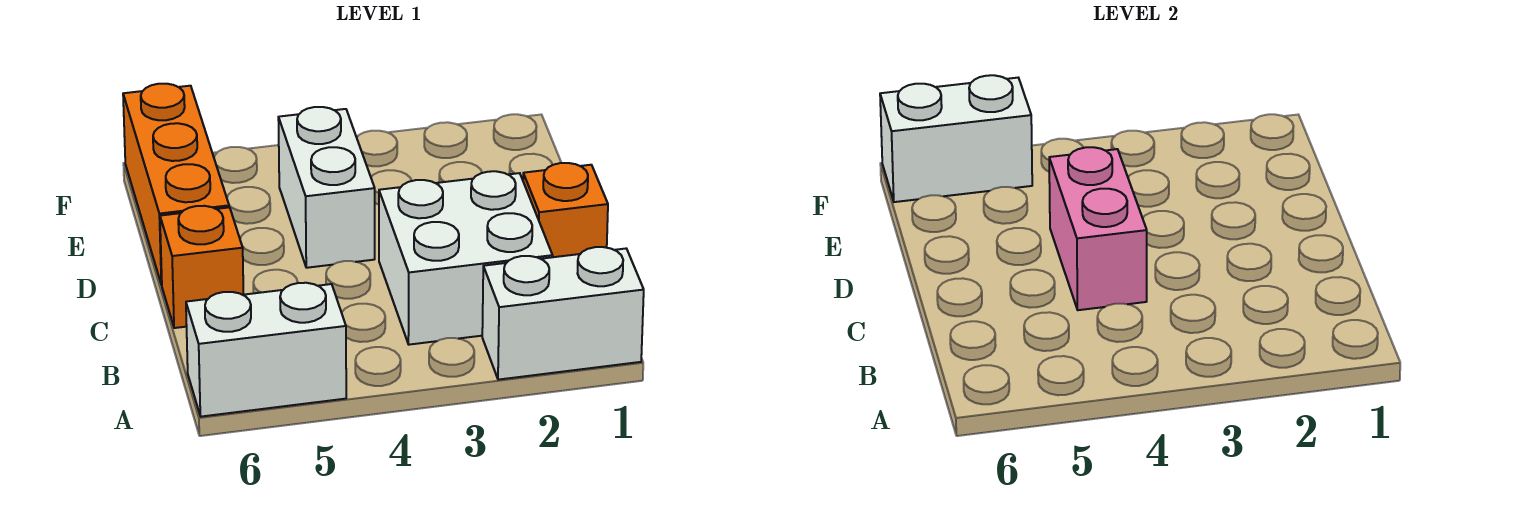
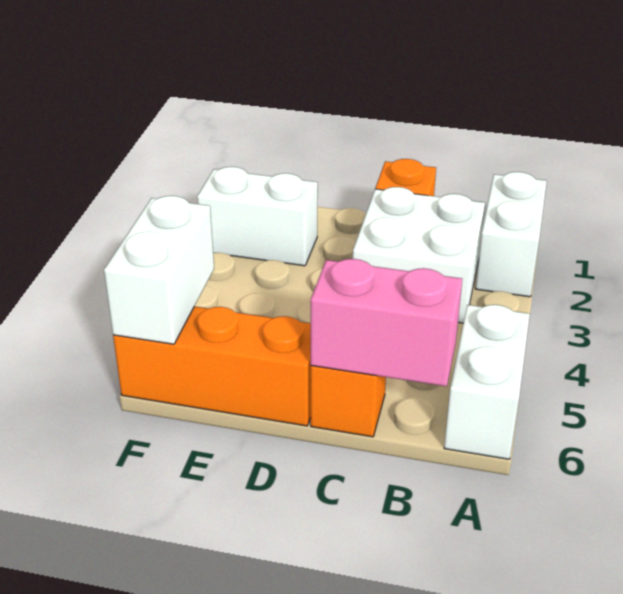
pink 1x2 brick [1049,147,1147,310] -> pink 1x2 brick moved to [311,259,462,386]
white 1x2 brick [278,107,375,268] -> white 1x2 brick moved to [197,167,318,266]

